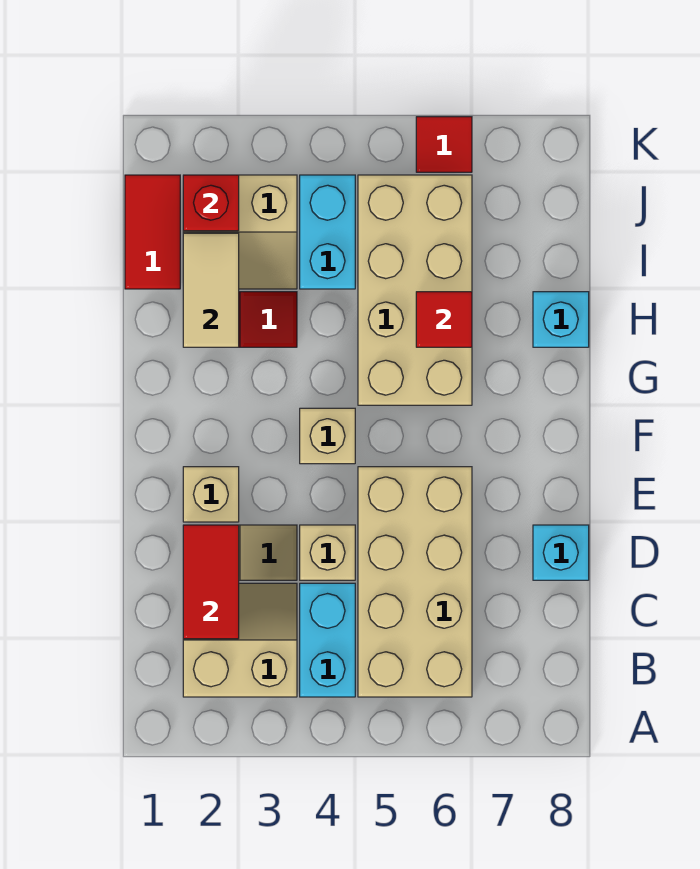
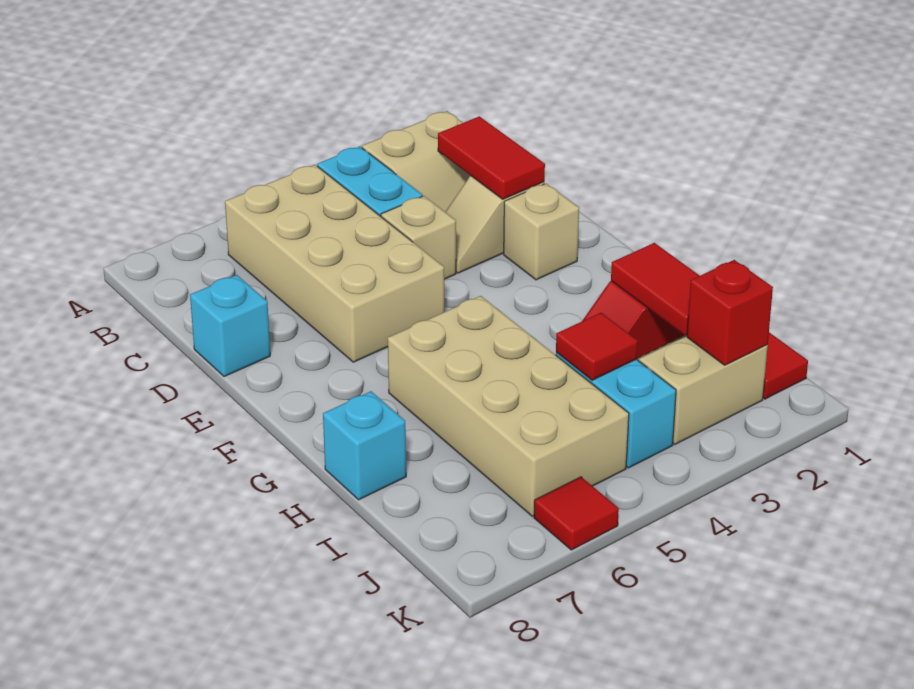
tan 1x1 brick [300,408,355,464] -> none
tan 1x2 tile [183,233,239,347] -> red 1x2 tile [611,243,700,336]
red 1x1 tile [416,292,472,347] -> red 1x1 tile moved to [556,313,638,380]

